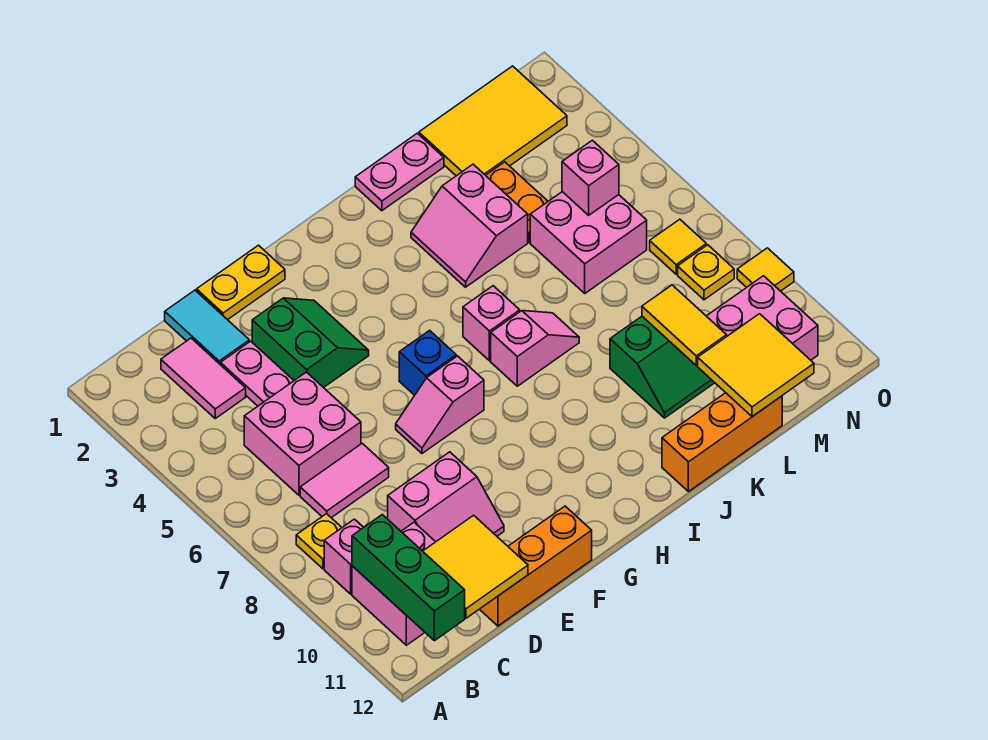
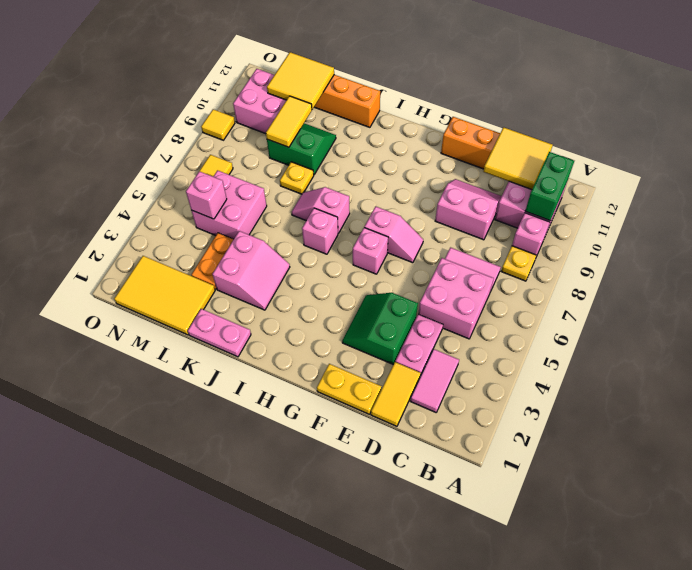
green 1x3 brick [352,515,465,641] -> green 1x2 brick [525,152,574,221]
cyan 1x2 tile [165,290,249,364] -> yellow 1x2 tile [371,362,421,426]
blue 1x1 brick [399,330,456,395] -> pink 1x1 brick [353,228,388,274]
yellow 1x1 plate [678,245,734,300] -> yellow 1x1 plate moved to [280,162,314,194]

